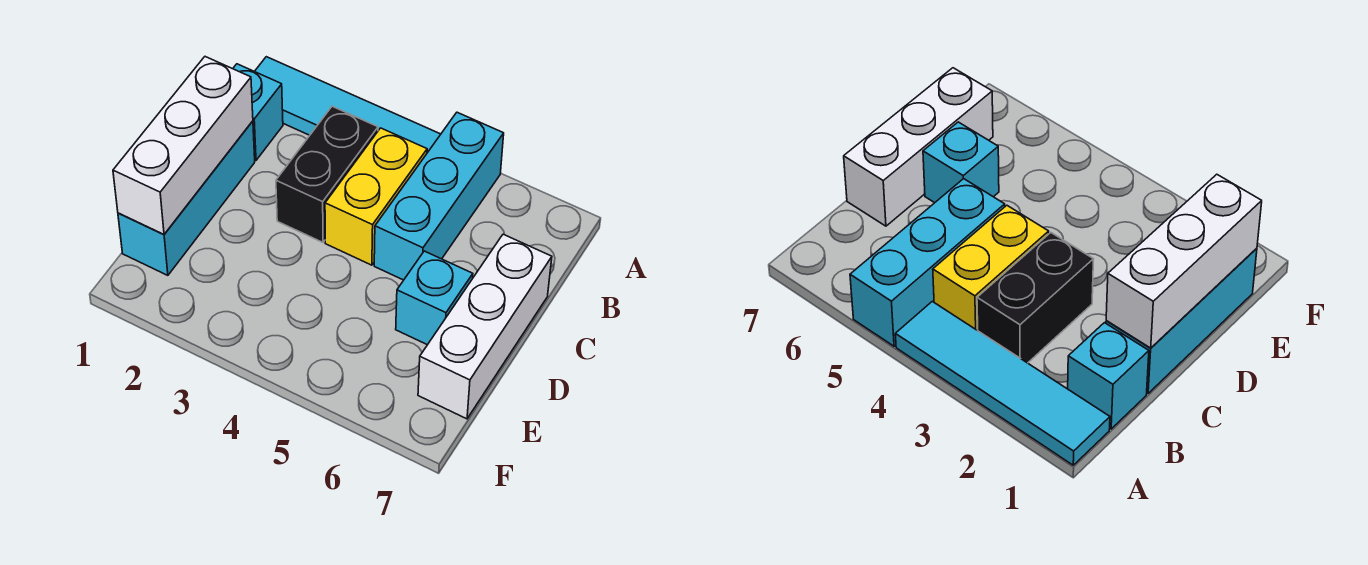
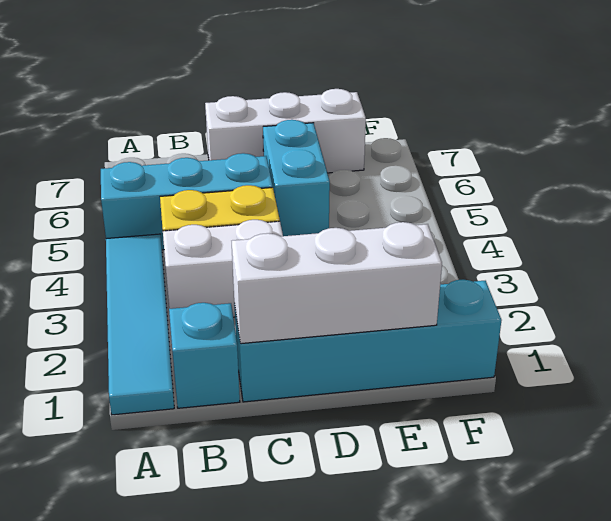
black 1x2 brick [276,106,378,242] -> white 1x2 brick [163,220,283,317]
cyan 1x3 brick [118,121,255,275] -> cyan 1x4 brick [234,280,502,402]
cyan 1x1 brick [396,251,473,345] -> cyan 1x2 brick [263,120,330,236]

